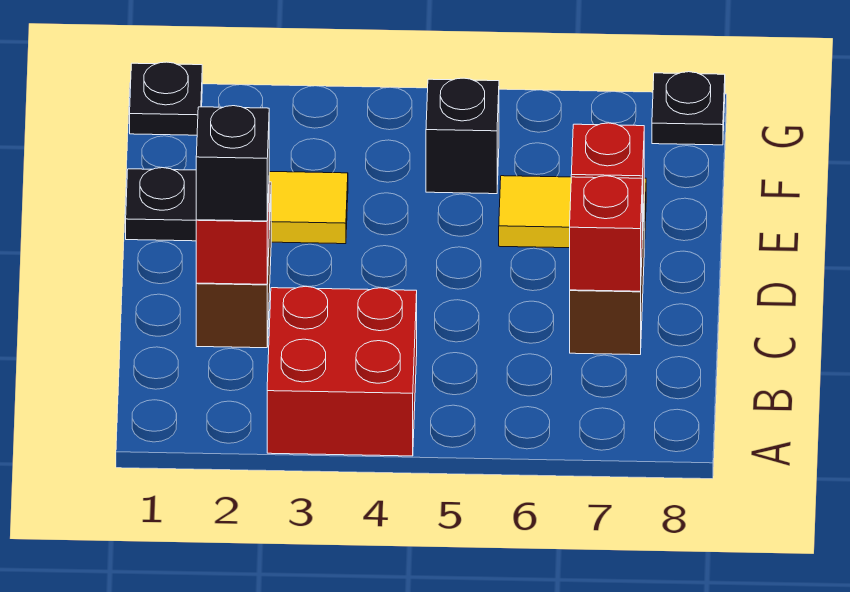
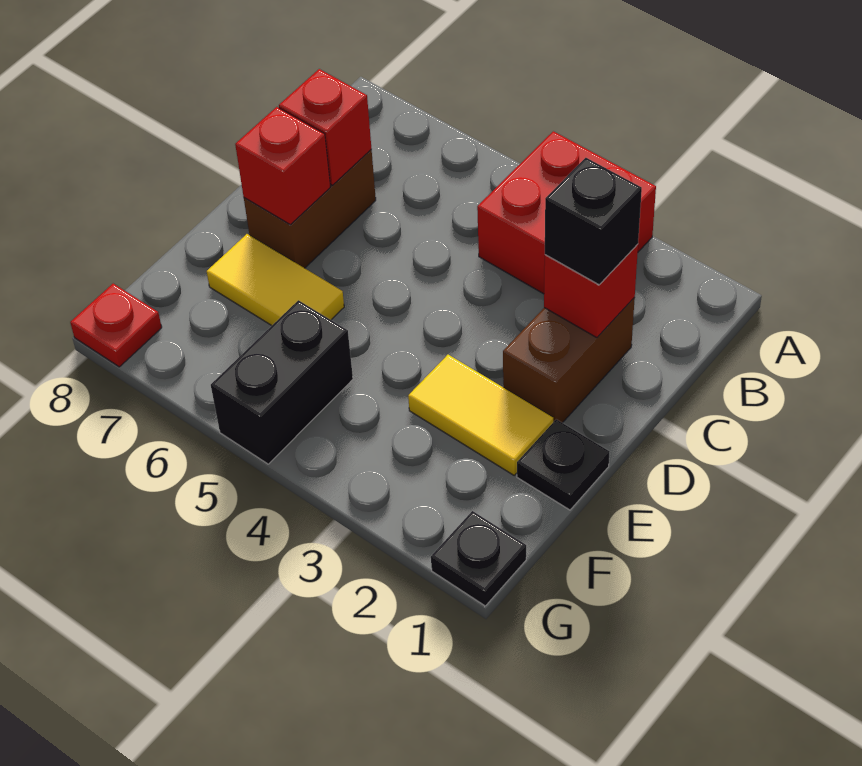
black 1x1 brick [426,78,499,194] -> black 1x2 brick [211,300,353,464]
black 1x1 plate [652,72,725,145] -> red 1x1 plate [70,284,162,367]

